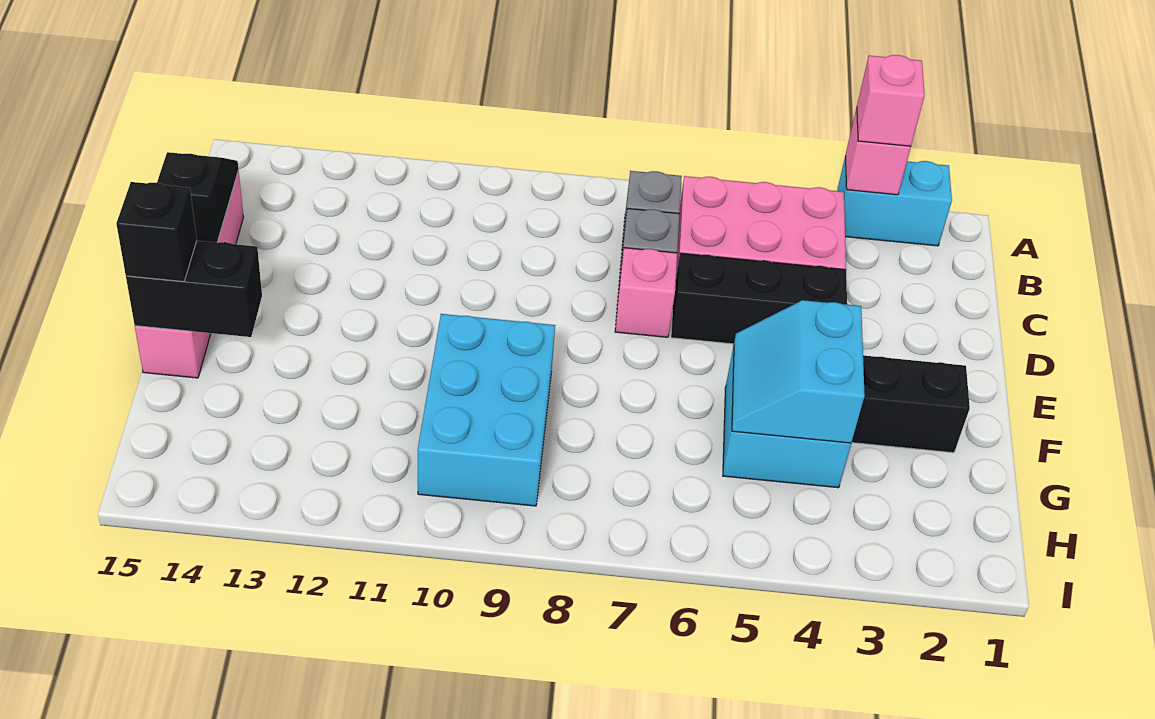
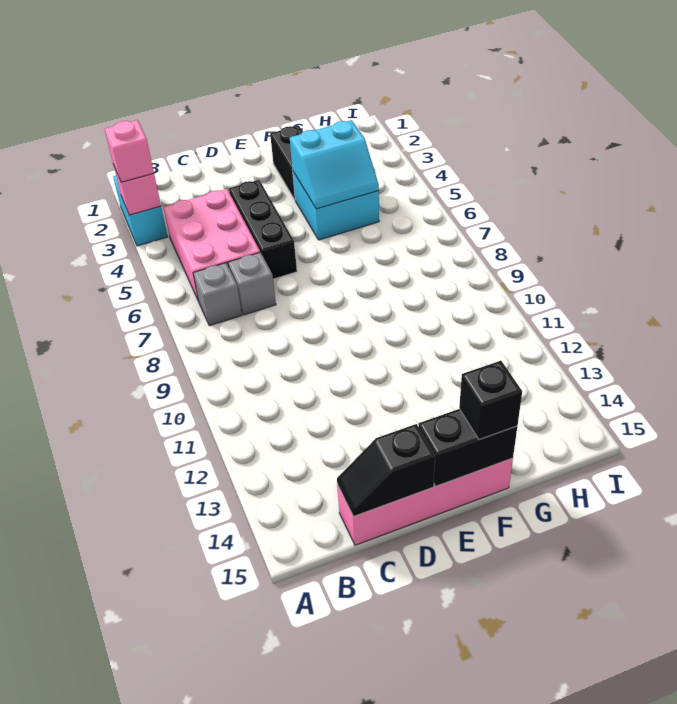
pink 1x1 brick [615,248,677,337] -> none
cyan 2x3 brick [418,314,555,506] -> none
black 1x2 brick [126,241,262,337] -> black 1x2 brick turned to [419,409,517,486]

